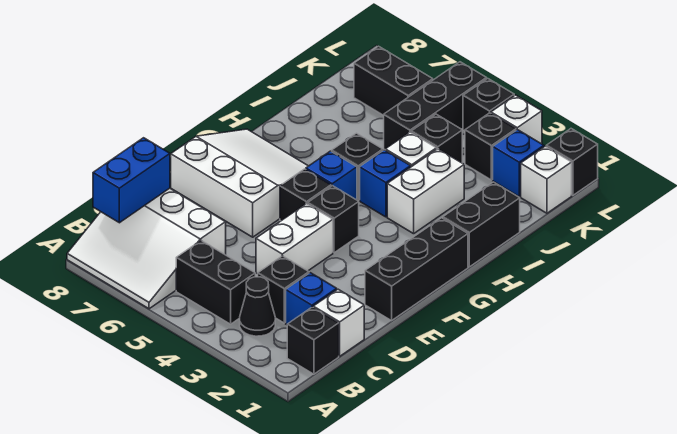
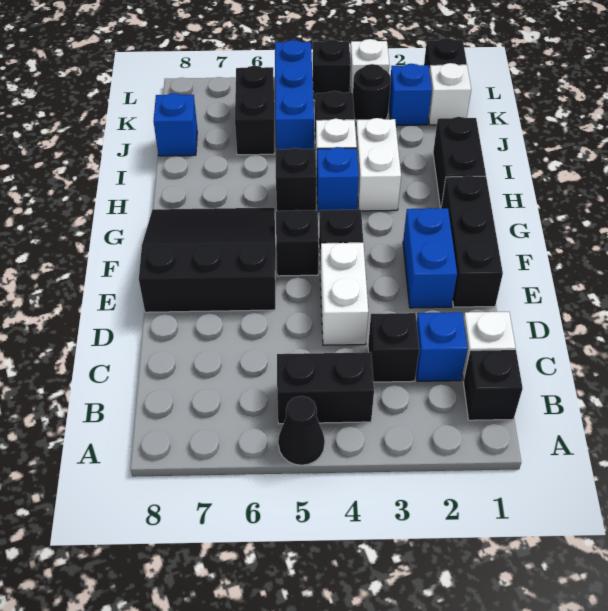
white 3x3 slope [67,188,226,309] -> none
black 1x1 cone [240,277,275,336] -> black 1x1 cone moved to [278,396,325,465]
blue 1x2 brick [93,138,170,223] -> blue 1x2 brick moved to [403,208,457,308]
white 3x3 slope [171,129,308,237] -> black 3x3 slope [139,208,275,312]
blue 1x1 brick [306,151,357,200] -> blue 1x1 brick moved to [154,93,197,156]
black 1x3 brick [384,62,486,149] -> blue 1x3 brick [275,40,314,149]
black 1x1 brick [465,113,516,180] -> black 1x1 round brick [353,64,391,121]
black 1x2 brick [354,46,433,115] -> black 1x2 brick turned to [235,66,274,155]

